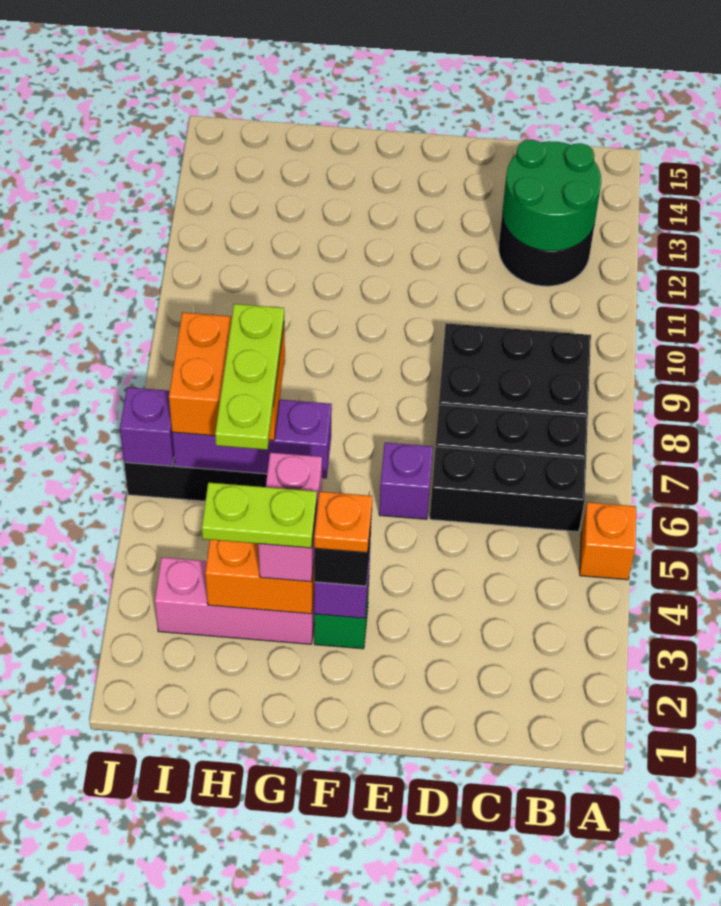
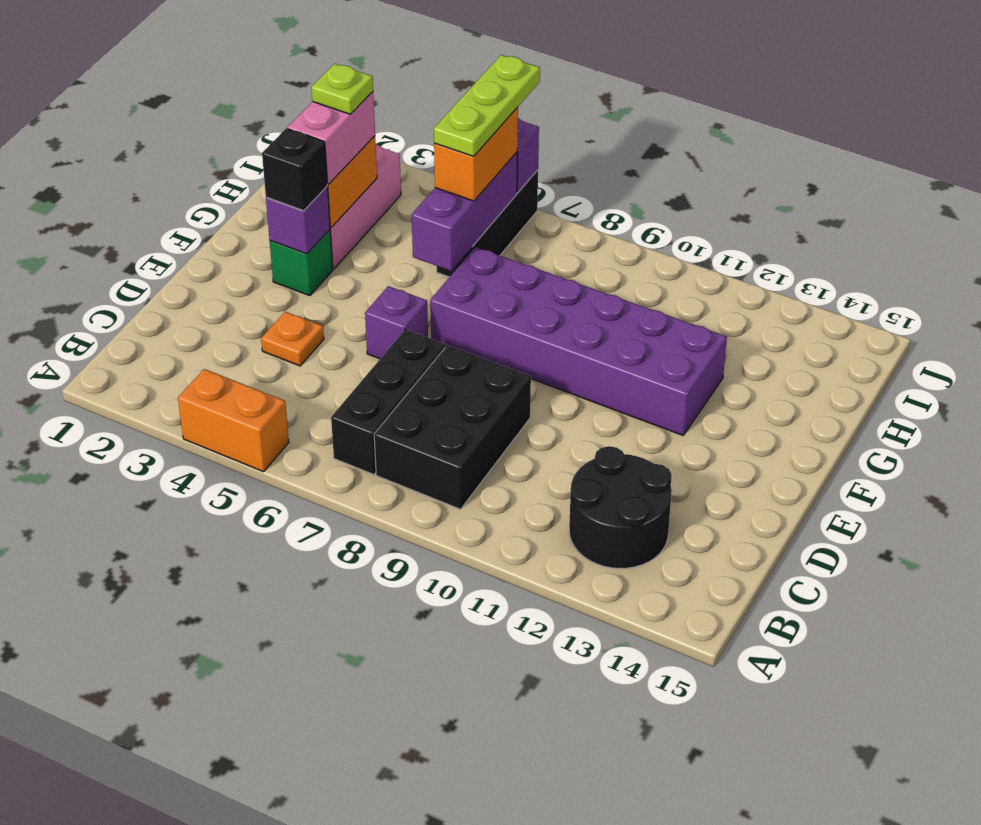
orange 1x1 brick [580,502,636,580] -> orange 1x2 brick [178,369,289,472]
black 1x3 brick [430,447,586,532] -> none
green 2x2 round brick [502,140,601,251] -> none
orange 1x1 plate [314,492,372,553] -> orange 1x1 plate moved to [261,312,324,366]
none -> purple 2x6 brick [430,247,727,435]
pink 1x2 brick [258,453,322,582] -> pink 1x2 brick turned to [288,92,375,185]
lime 1x2 plate [202,483,317,548] -> lime 1x1 plate [311,64,373,114]
lime 1x3 plate [215,304,284,450] -> lime 1x3 plate turned to [434,55,540,156]
orange 2x2 brick [169,312,285,440] -> orange 1x2 brick [434,107,518,201]

